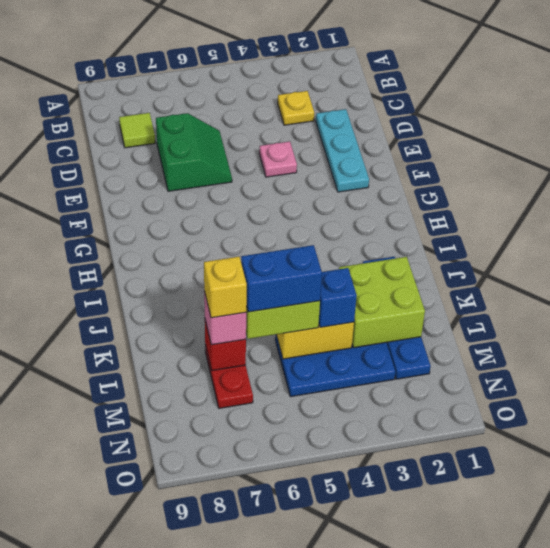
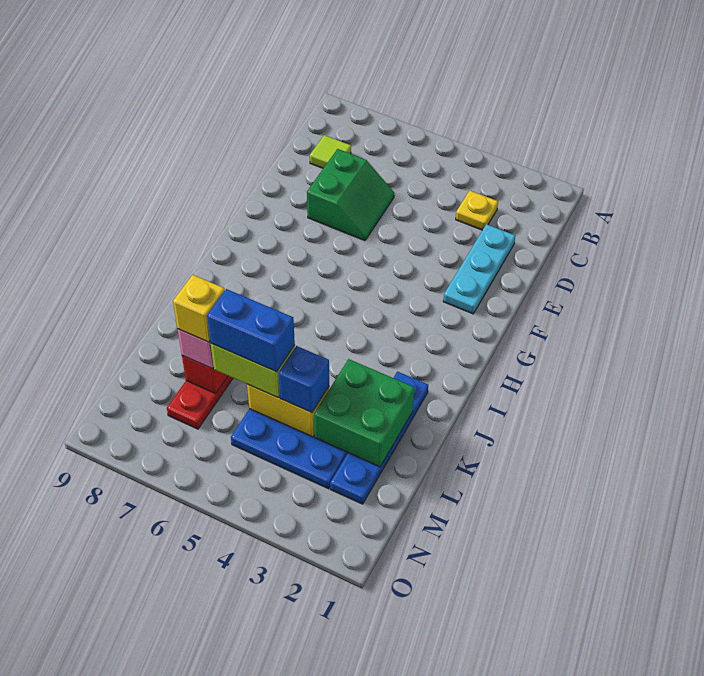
pink 1x1 plate [259,141,297,177] -> none
lime 2x2 brick [339,257,425,348] -> green 2x2 brick [314,359,414,467]

